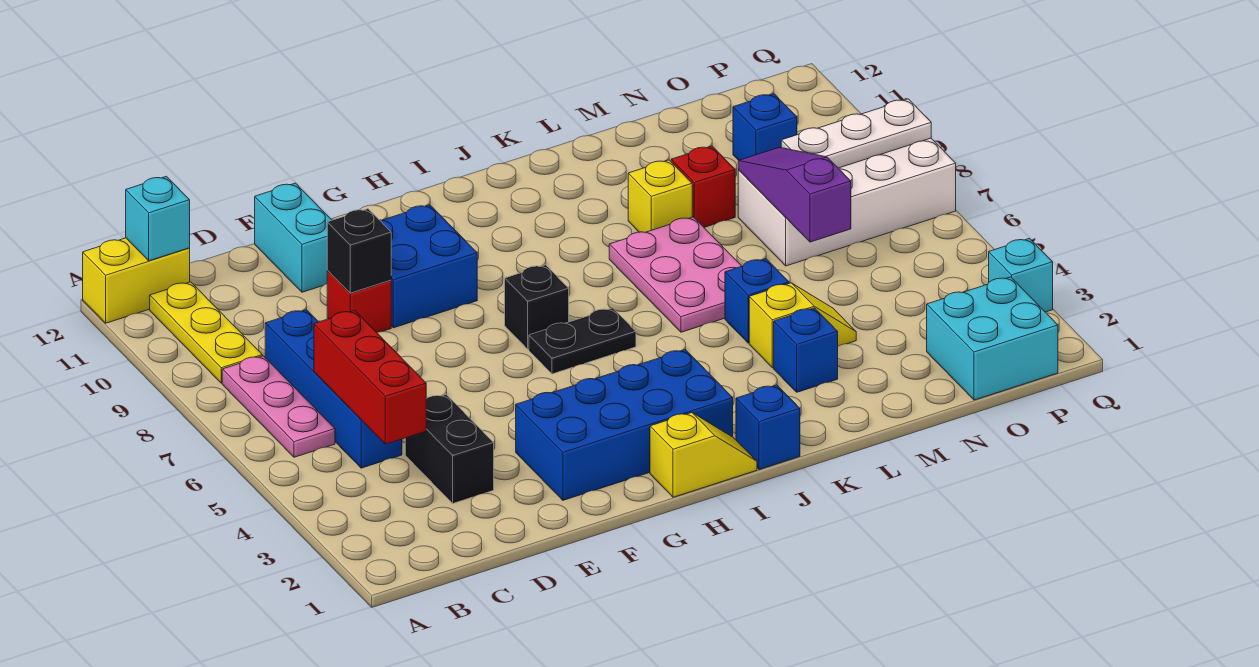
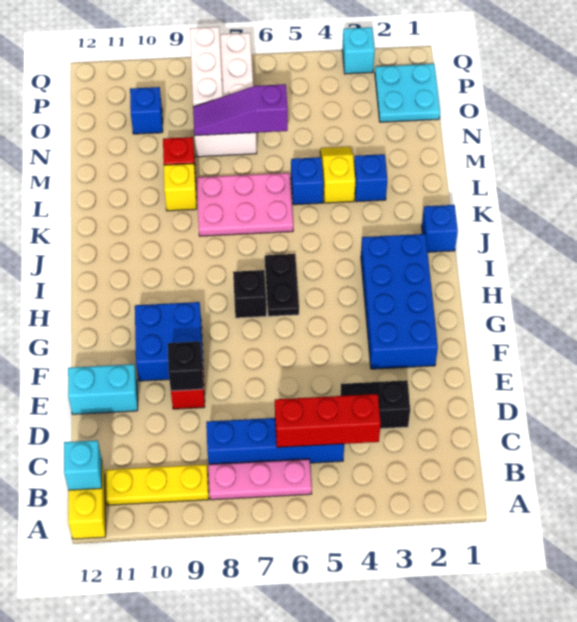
yellow 1x2 slope [650,413,757,497] -> none
cyan 2x2 brick [927,277,1058,400] -> cyan 2x2 plate [375,64,440,122]

